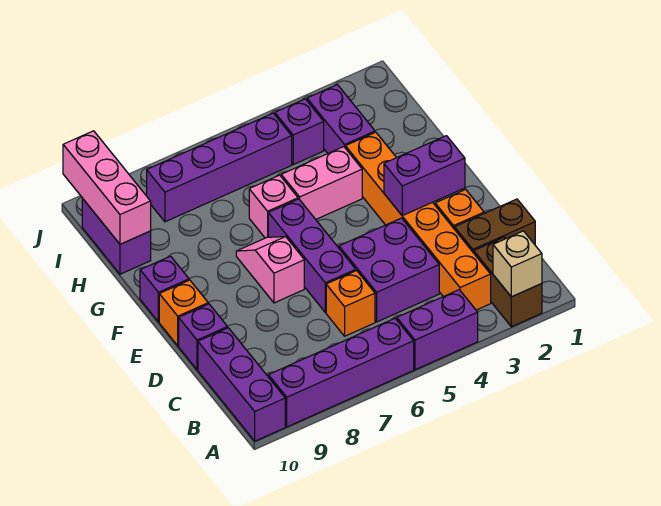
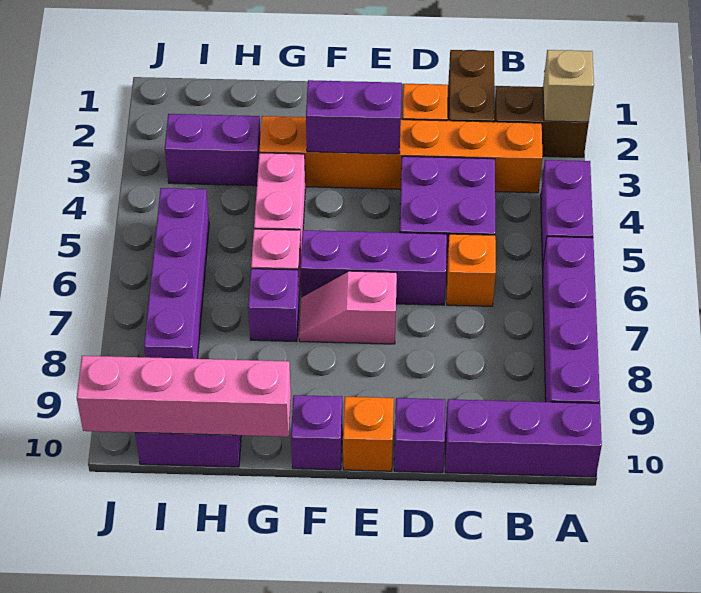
purple 1x2 brick [384,136,465,216] -> purple 1x2 brick turned to [306,80,402,154]
pink 1x3 brick [63,131,151,244] -> pink 1x4 brick [77,356,291,437]
purple 1x1 brick [275,99,324,165] -> purple 1x1 brick moved to [248,269,299,342]

